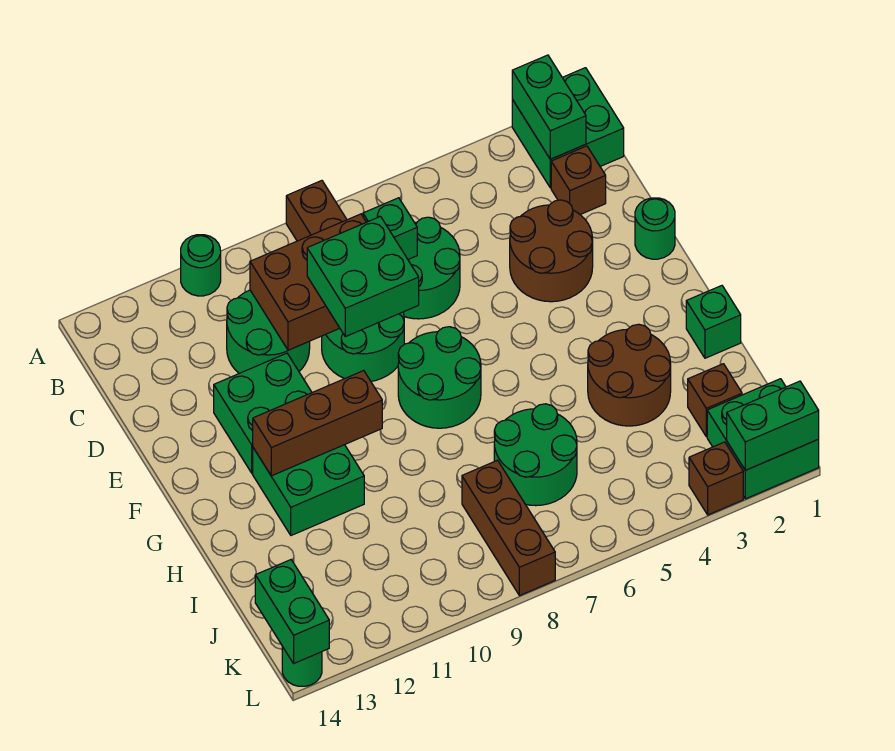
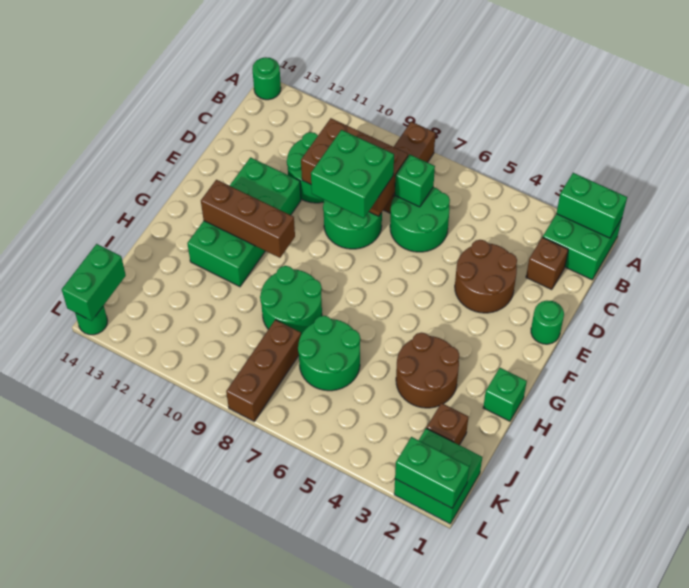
green 1x2 brick [512,55,586,159] -> green 1x2 brick turned to [556,173,627,238]
green 1x1 round brick [181,235,221,296] -> green 1x1 round brick moved to [252,57,281,100]
green 2x2 round brick [398,327,481,428] -> green 2x2 round brick moved to [260,266,322,334]
brown 1x1 brick [689,442,743,515] -> none

